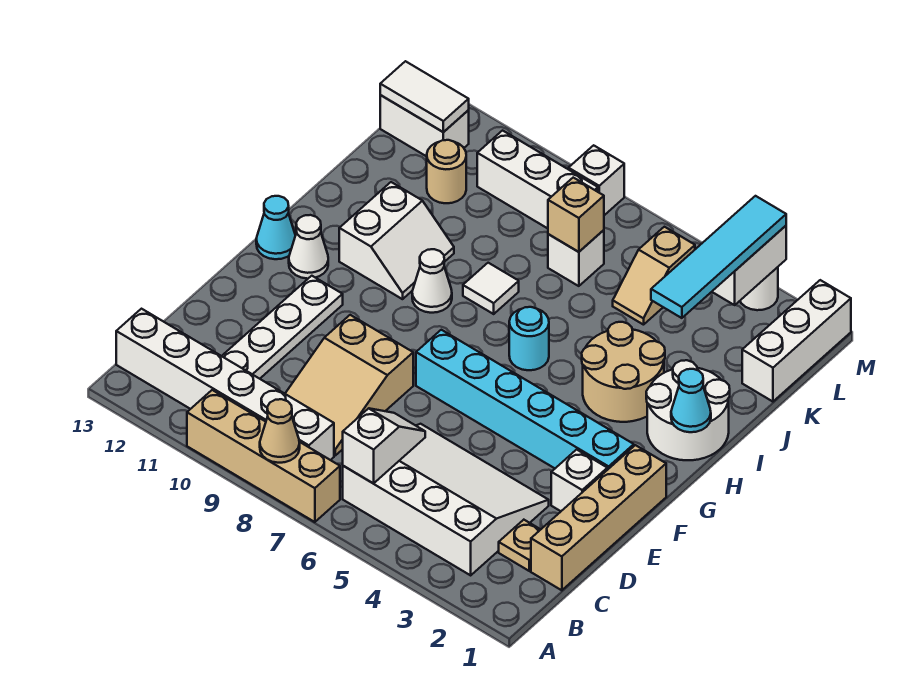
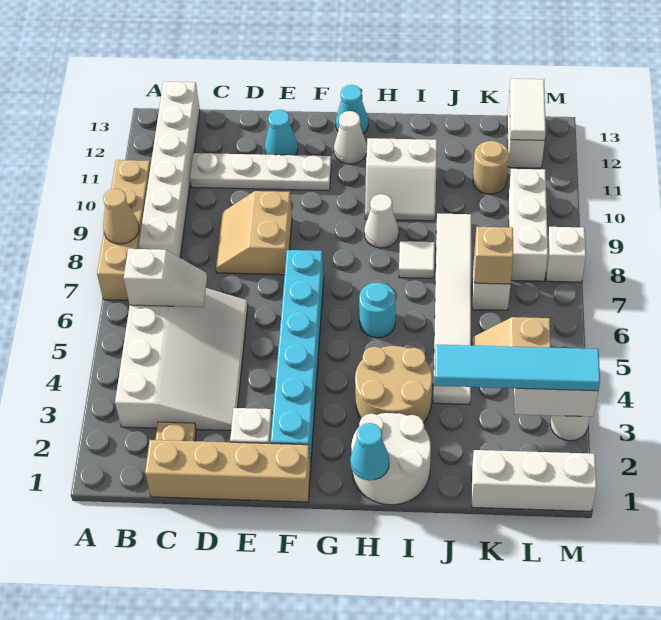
tan 2x3 slope [285,315,413,455] -> tan 2x2 slope [216,191,292,275]
none -> cyan 1x1 cone [265,110,298,155]
none -> white 1x6 tile [433,213,471,404]

